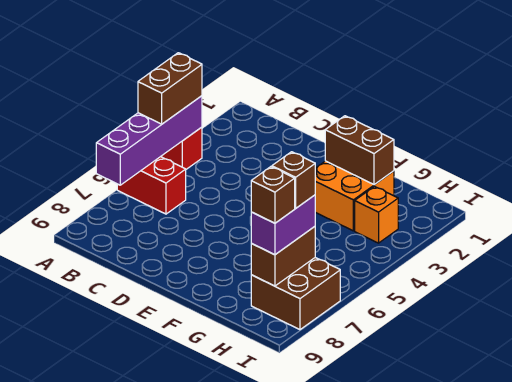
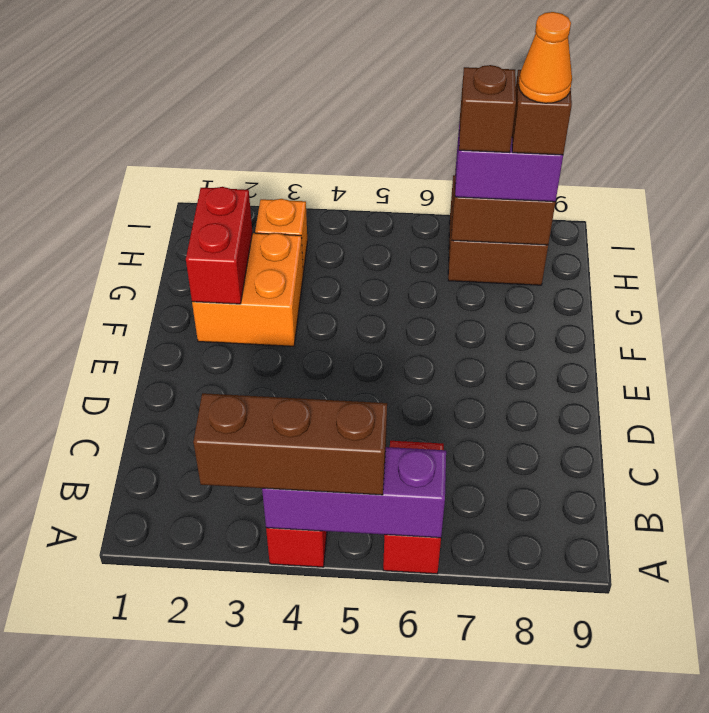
purple 1x4 brick [96,96,202,185] -> purple 1x3 brick [262,447,446,538]
brown 1x2 brick [138,53,202,124] -> brown 1x3 brick [193,393,387,495]
brown 1x2 brick [325,116,394,185] -> red 1x2 brick [186,187,252,304]
none -> orange 1x1 cone [518,12,572,103]

